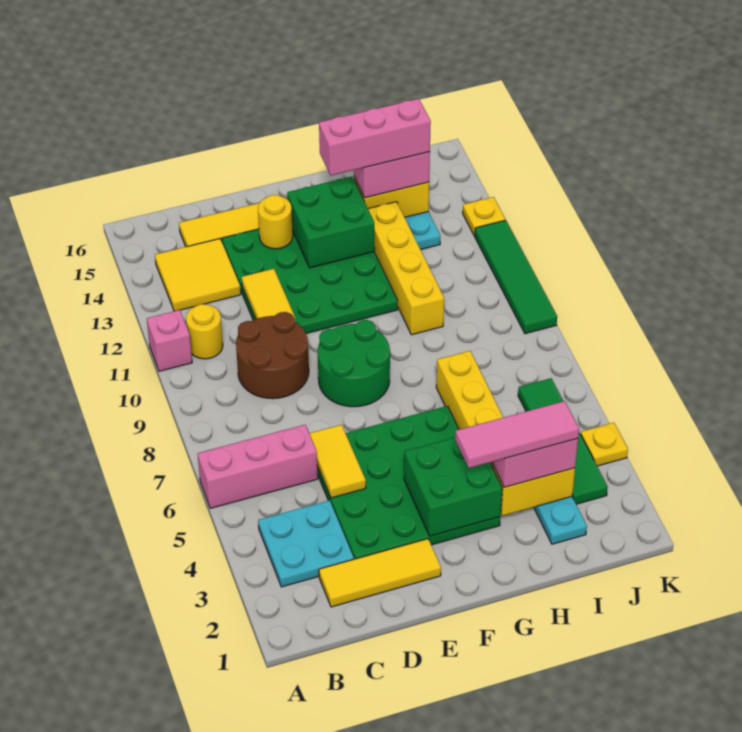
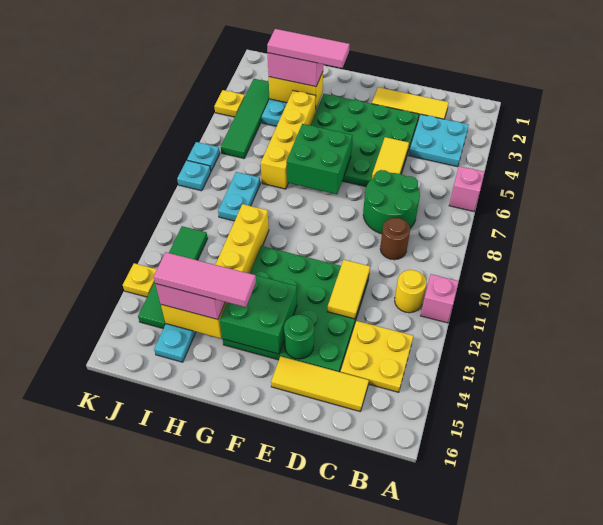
pink 1x3 brick [198,425,318,508] -> pink 1x1 brick [449,166,485,211]
yellow 2x2 tile [155,239,241,311] -> yellow 2x2 plate [340,321,413,392]
brown 2x2 round brick [236,312,309,399] -> brown 1x1 round brick [380,218,410,260]
green 2x2 round brick [318,320,390,407] -> green 2x2 round brick moved to [363,170,420,234]
yellow 1x1 round brick [258,195,293,249] -> green 1x1 round brick [284,315,314,359]
green 2x2 brick [404,438,502,536] -> green 2x2 brick moved to [286,124,353,194]
pink 1x3 brick [319,99,431,176] -> pink 1x3 tile [154,252,256,307]
none -> cyan 1x2 plate [218,172,260,221]
none -> cyan 1x1 plate [187,142,220,171]
none -> cyan 1x1 plate [177,160,211,191]
green 1x4 tile [475,220,557,334] -> green 1x4 tile moved to [138,226,208,329]

